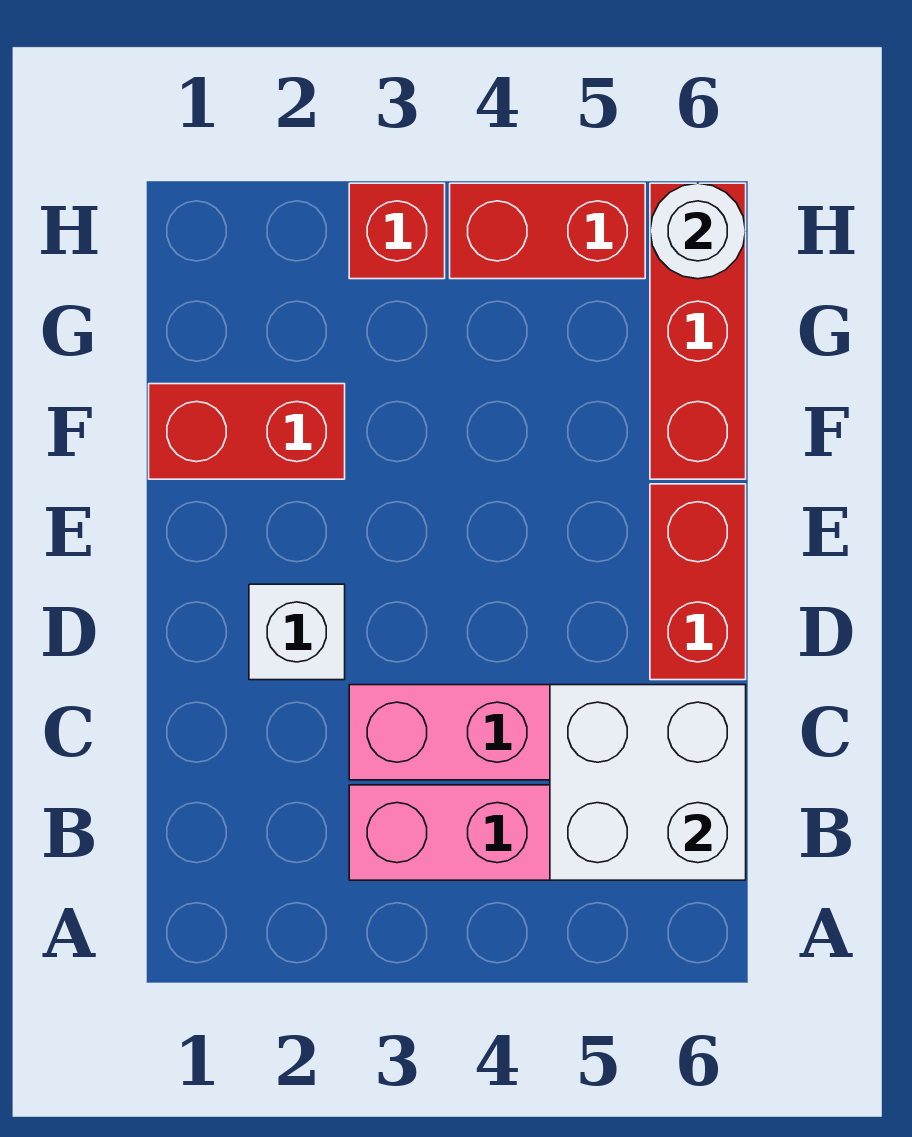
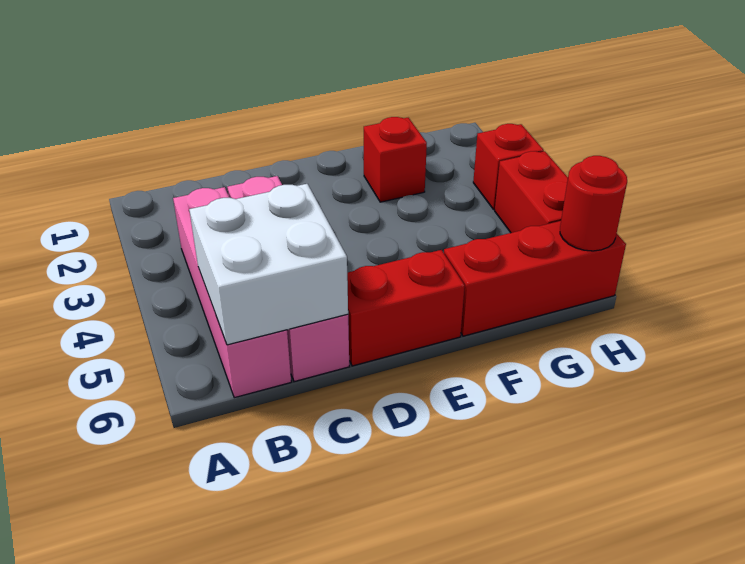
white 1x1 brick [249,584,345,680] -> none
red 1x2 brick [149,384,345,479] -> red 1x1 brick [364,117,427,202]
white 1x1 round brick [650,183,746,279] -> red 1x1 round brick [560,156,627,251]

